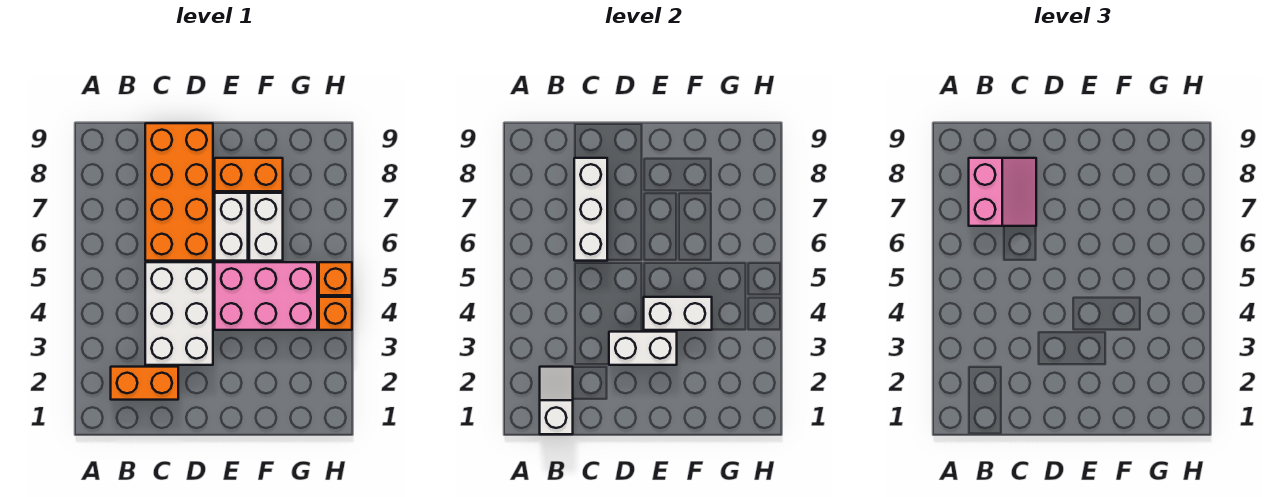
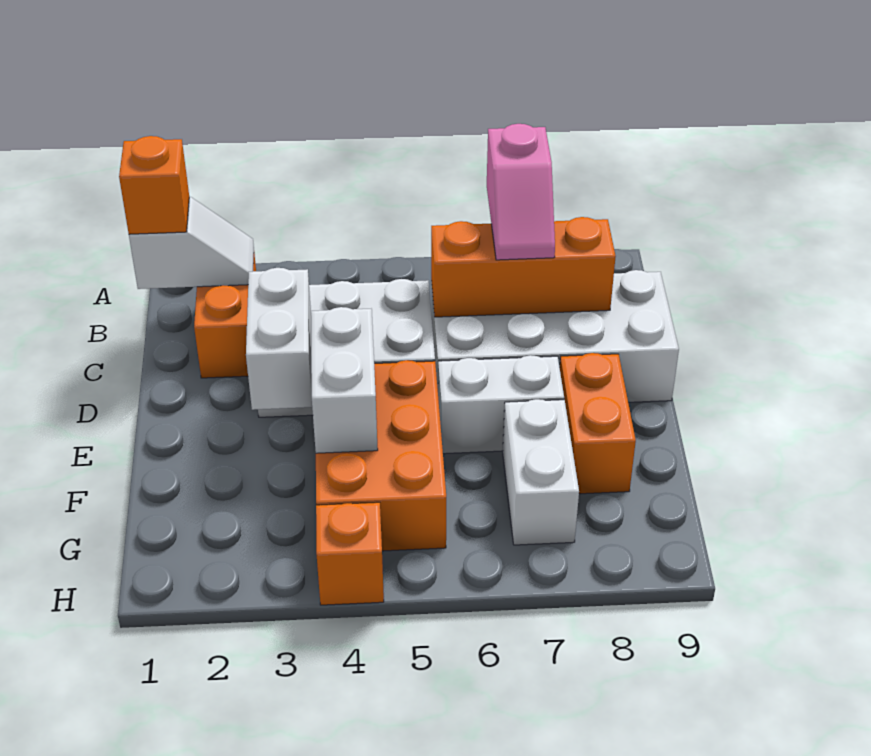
pink 2x2 slope [969,158,1036,226] -> pink 1x2 slope [487,124,555,260]
orange 2x4 brick [145,123,213,261] -> white 2x4 brick [431,270,679,402]
white 1x3 brick [574,158,607,261] -> orange 1x3 brick [431,217,616,317]
pink 2x3 brick [215,262,317,330] -> orange 2x3 brick [316,360,446,551]
white 1x2 brick [249,193,283,261] -> white 1x2 brick turned to [503,399,579,545]
orange 1x1 brick [319,262,352,295] -> orange 1x1 brick moved to [119,136,189,234]

